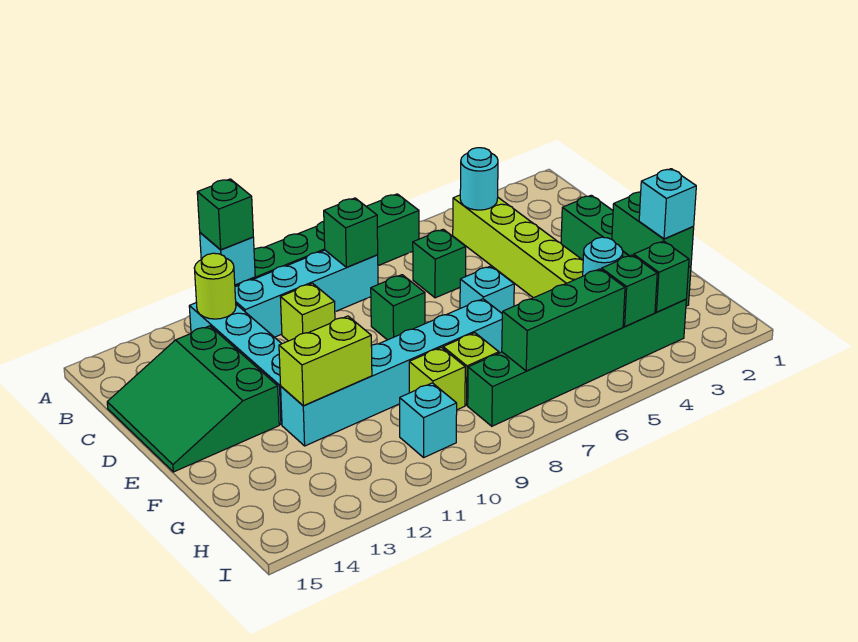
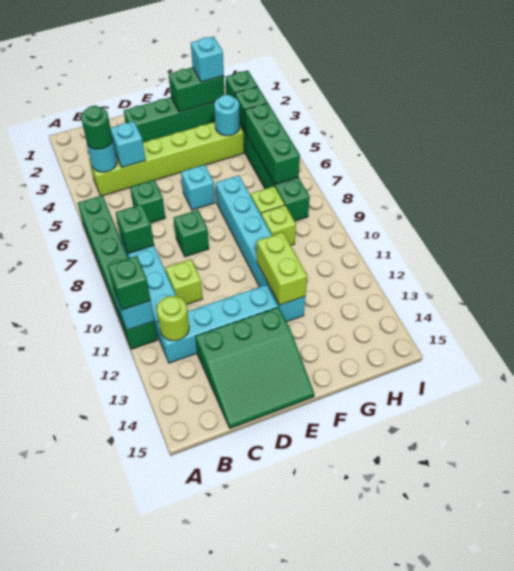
none -> green 1x1 round brick [81,106,113,149]
cyan 1x1 brick [400,383,457,457] -> cyan 1x1 brick moved to [111,121,146,167]

